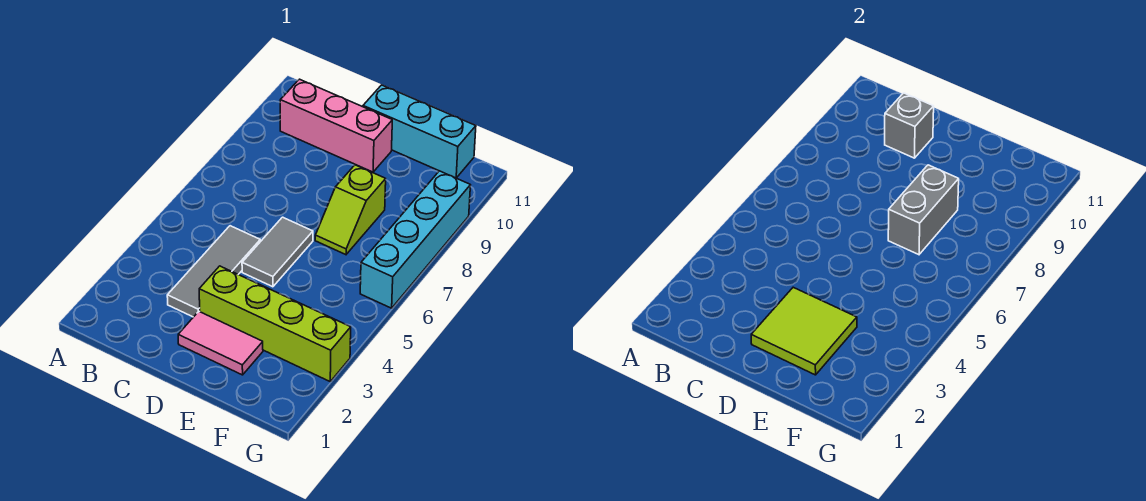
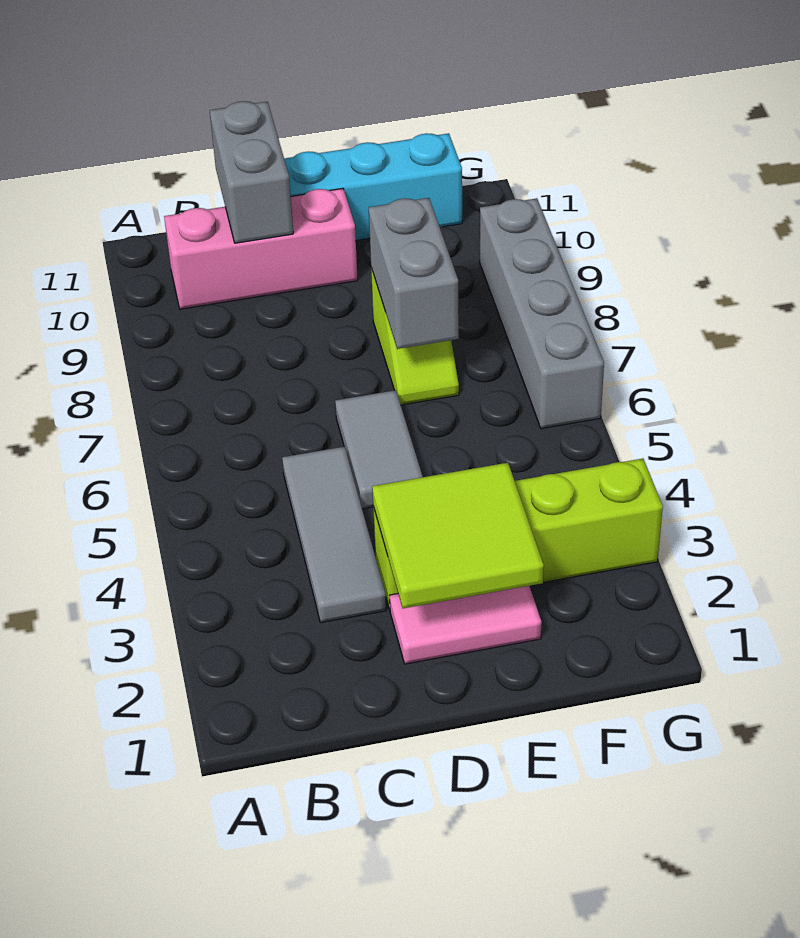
grey 1x1 brick [885,93,934,158] -> grey 1x2 brick [210,101,293,243]
cyan 1x4 brick [360,171,470,308] -> grey 1x4 brick [480,198,604,429]

